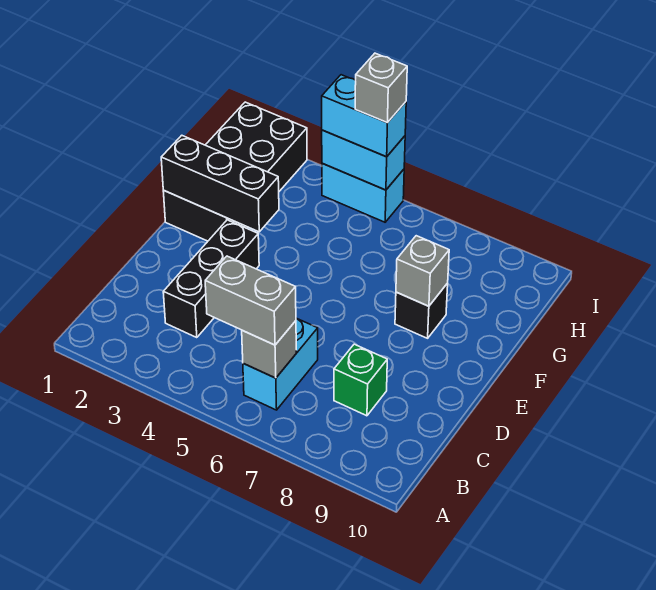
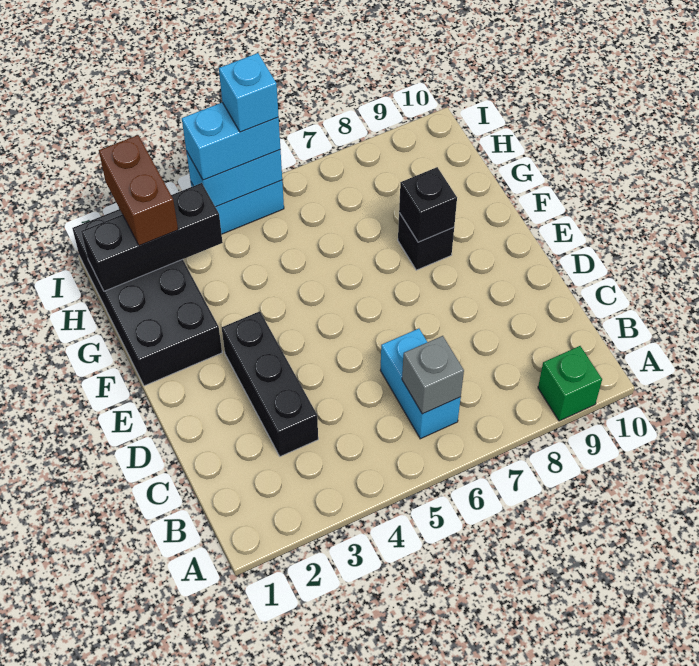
grey 1x2 brick [205,256,296,345] -> none
green 1x1 brick [334,344,387,416] -> green 1x1 brick moved to [538,346,602,421]
black 1x3 brick [161,135,279,232] -> black 1x3 brick moved to [81,183,223,291]
grey 1x1 brick [396,236,449,306] -> black 1x1 brick [399,167,457,242]
none -> brown 1x2 brick [99,135,178,246]
grey 1x1 brick [355,53,407,123] -> cyan 1x1 brick [219,53,279,132]

